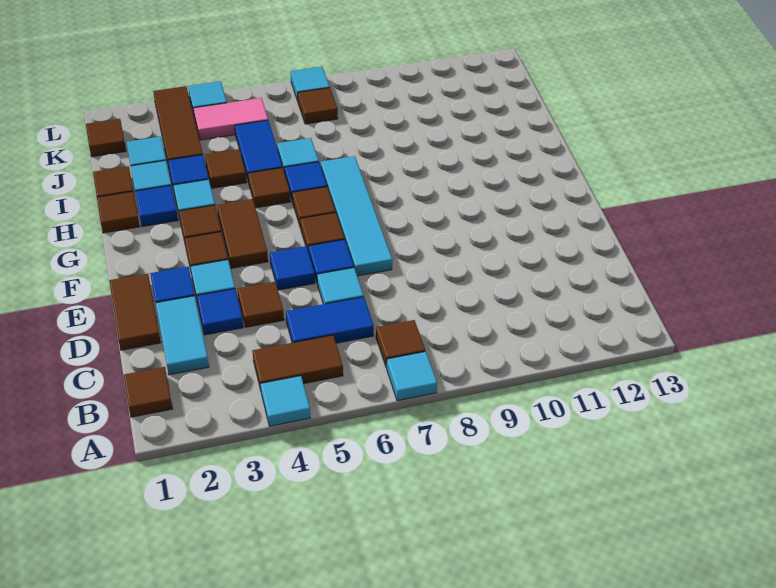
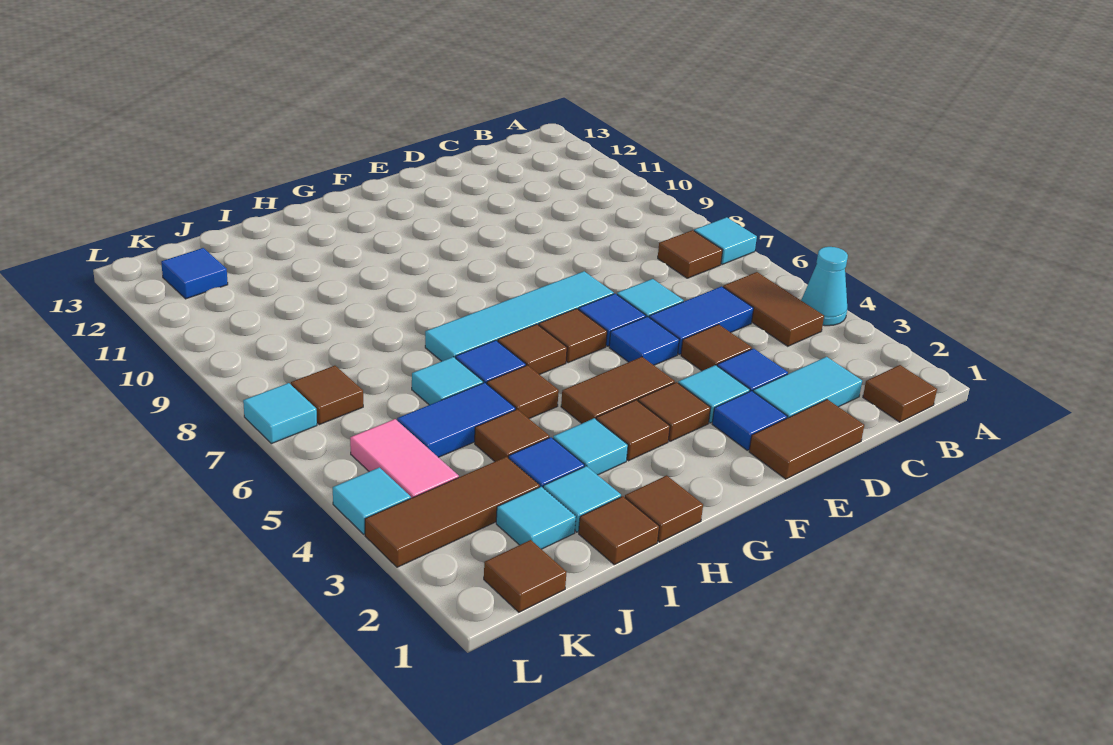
cyan 1x1 tile [260,376,310,426] -> cyan 1x1 cone [801,247,848,326]
blue 1x2 tile [286,297,374,343] -> blue 1x2 tile turned to [649,286,754,354]
blue 1x1 tile [135,185,178,226] -> blue 1x1 tile moved to [161,248,228,299]

